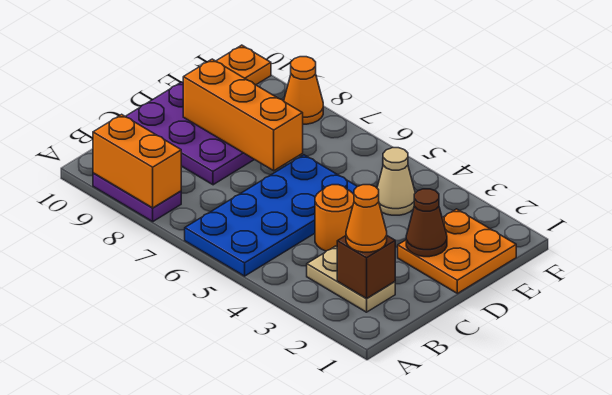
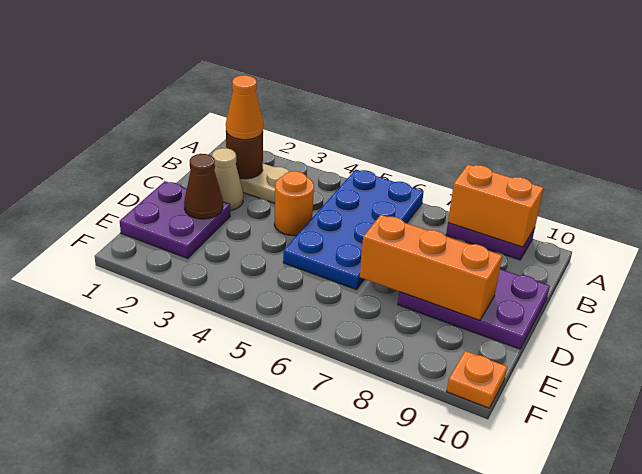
brown 1x1 brick [337,236,395,298] -> brown 1x1 round brick [226,132,263,179]
orange 2x2 plate [398,209,516,293] -> purple 2x2 plate [120,181,230,258]
tan 1x1 cone [377,148,415,215] -> tan 1x1 cone moved to [212,148,243,211]
orange 1x1 cone [284,57,323,124] -> none

